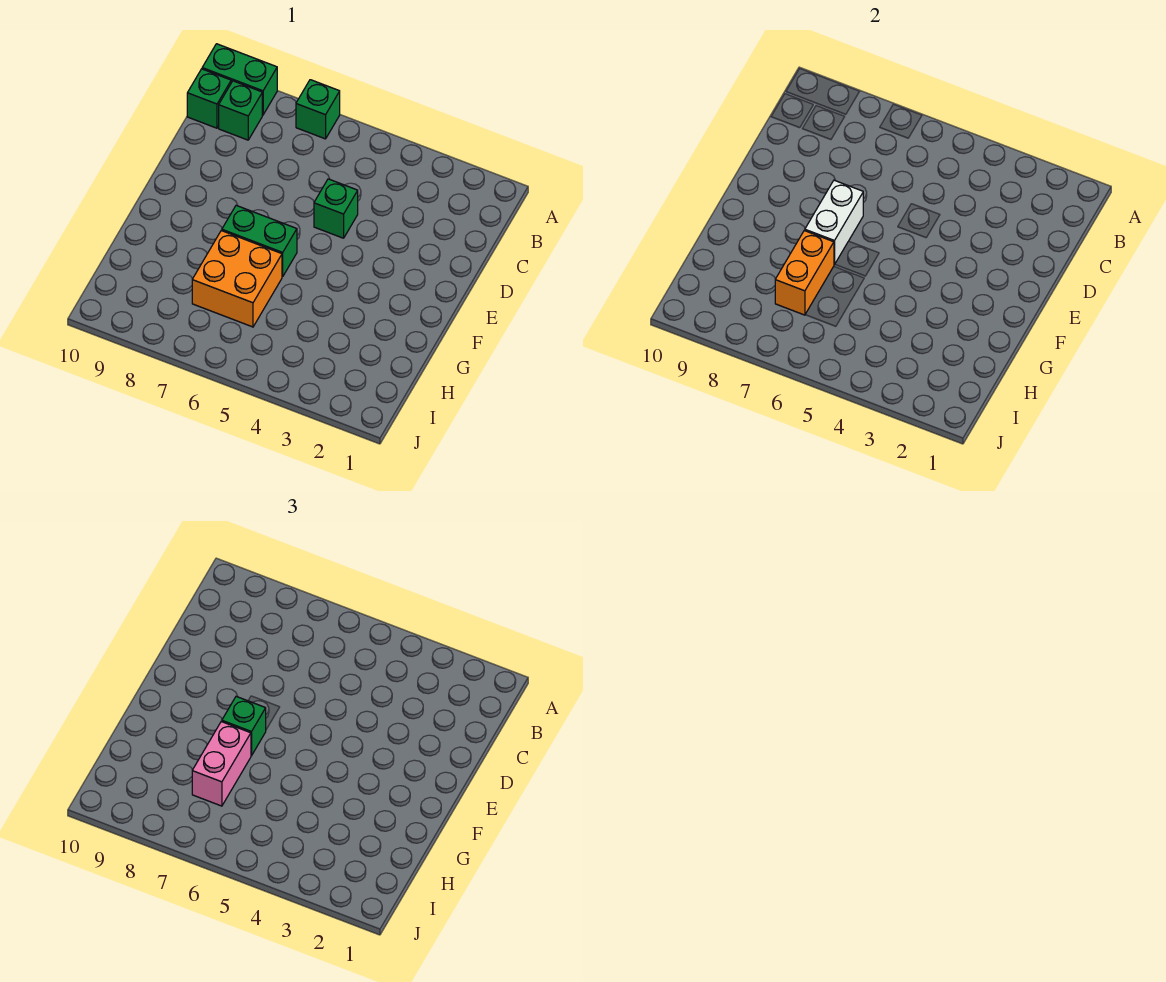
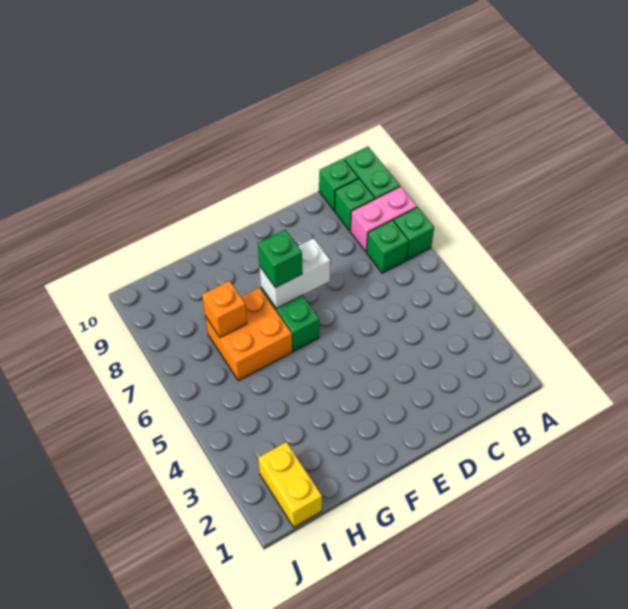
green 1x1 brick [314,179,358,238] -> green 1x1 brick moved to [367,220,409,273]
orange 1x2 brick [775,231,834,315] -> orange 1x1 brick [202,281,247,338]
pink 1x2 brick [192,722,251,806] -> pink 1x2 brick moved to [350,186,417,252]
none -> yellow 1x2 brick [258,442,322,527]

